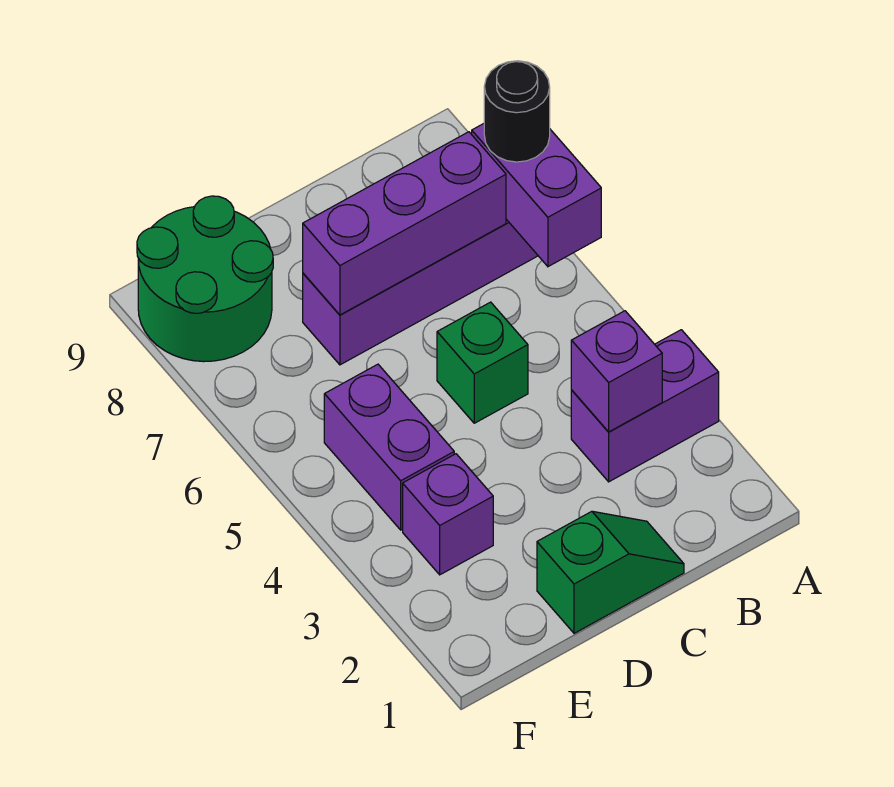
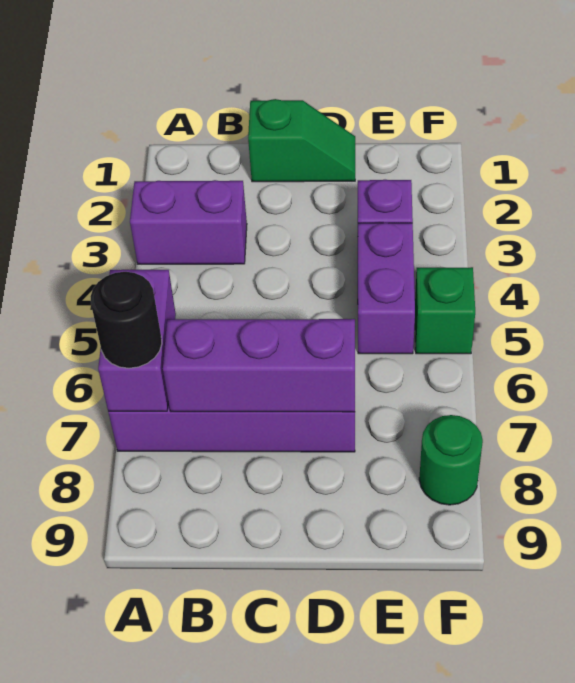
purple 1x1 brick [571,311,662,432] -> none
green 1x2 slope [537,511,684,633] -> green 1x2 slope turned to [248,99,355,182]
green 1x1 brick [437,302,528,423] -> green 1x1 brick moved to [415,267,475,354]
green 2x2 round brick [137,196,273,362] -> green 1x1 round brick [419,415,483,505]

